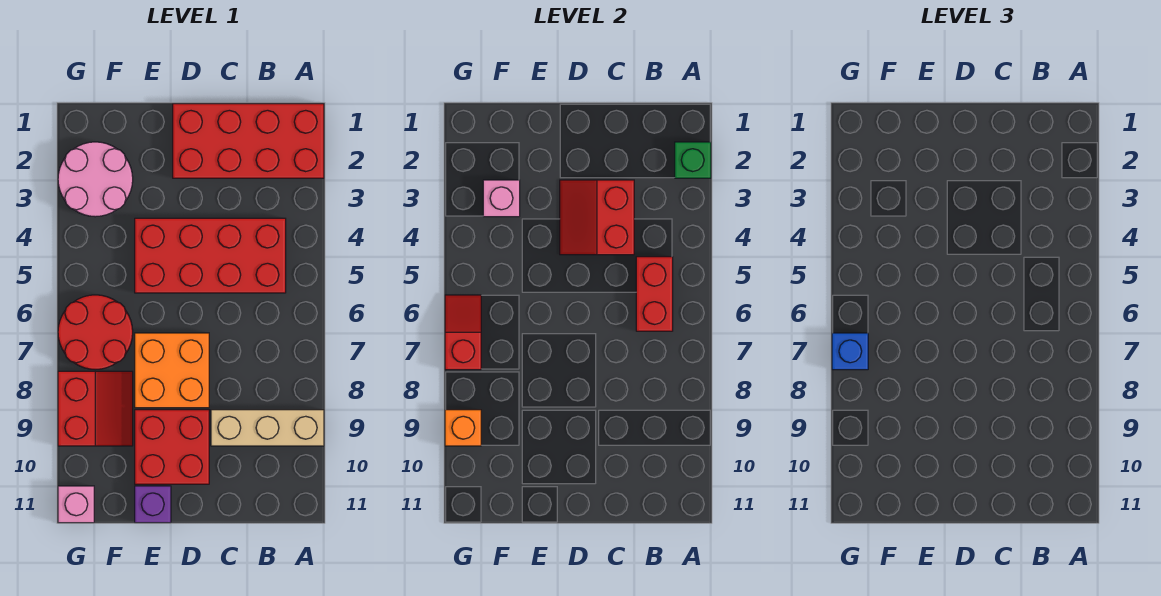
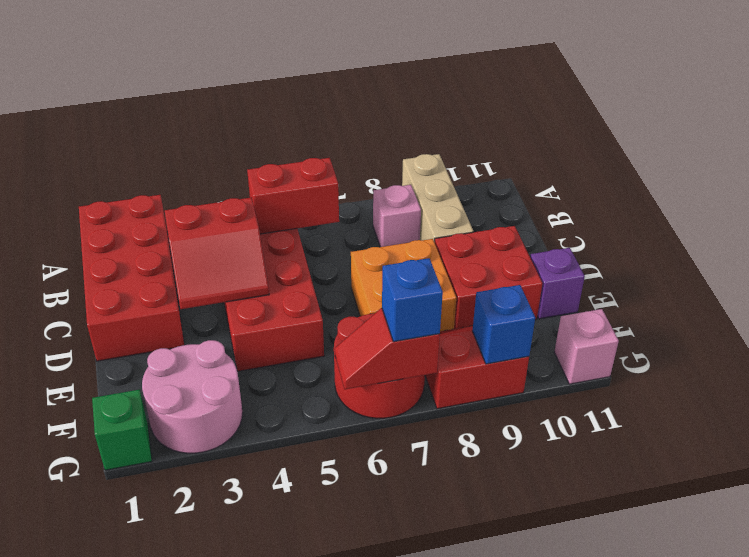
green 1x1 brick [675,142,711,178] -> green 1x1 brick moved to [92,390,152,470]
pink 1x1 brick [483,180,520,217] -> pink 1x1 brick moved to [373,185,421,247]
orange 1x1 brick [445,410,481,446] -> blue 1x1 brick [472,285,535,364]

